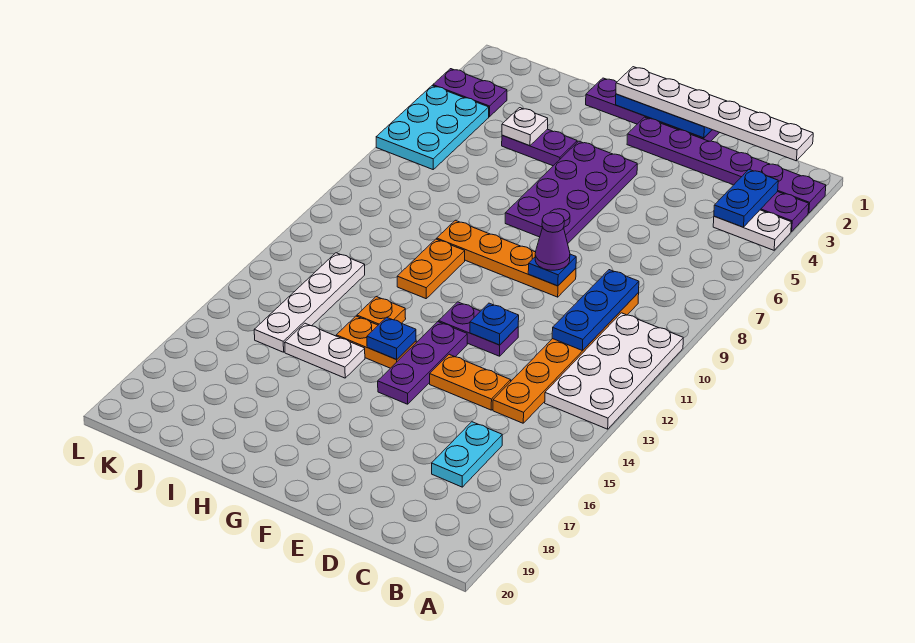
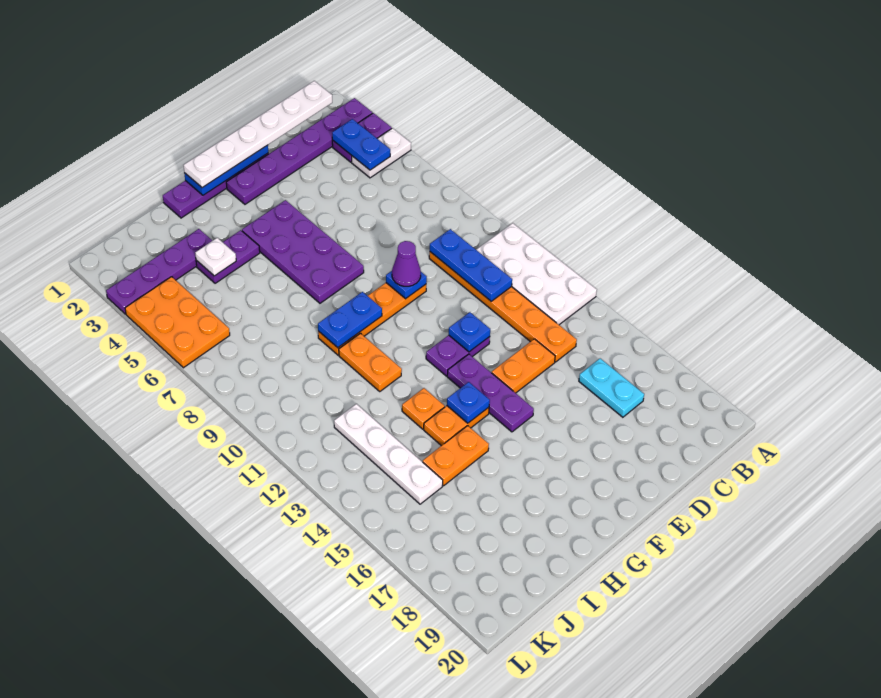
none -> blue 1x2 plate [318,292,382,348]
white 1x2 plate [285,323,365,378] -> orange 1x2 plate [423,426,489,486]
purple 1x2 plate [433,69,507,117] -> purple 1x4 plate [106,229,212,314]
cyan 2x3 plate [376,86,489,169] -> orange 2x3 plate [125,277,230,368]

